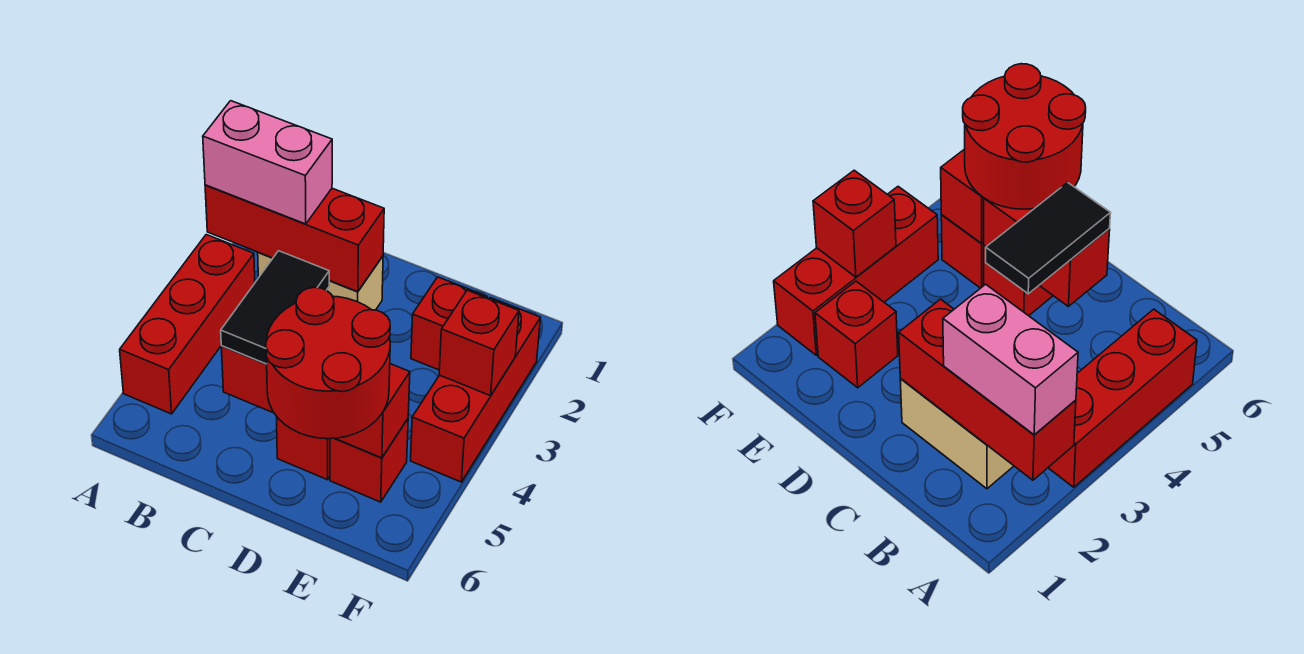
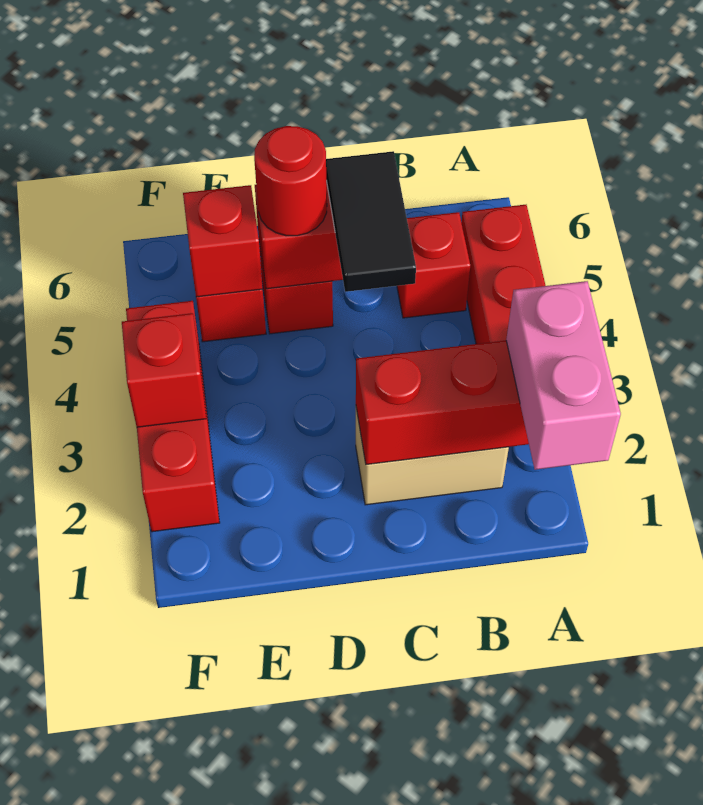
pink 1x2 brick [203,101,332,224] -> pink 1x2 brick turned to [506,281,621,470]
red 2x2 round brick [266,287,390,439] -> red 1x1 round brick [254,126,327,236]
red 1x1 brick [411,277,487,370] -> red 1x1 brick moved to [397,212,470,318]

